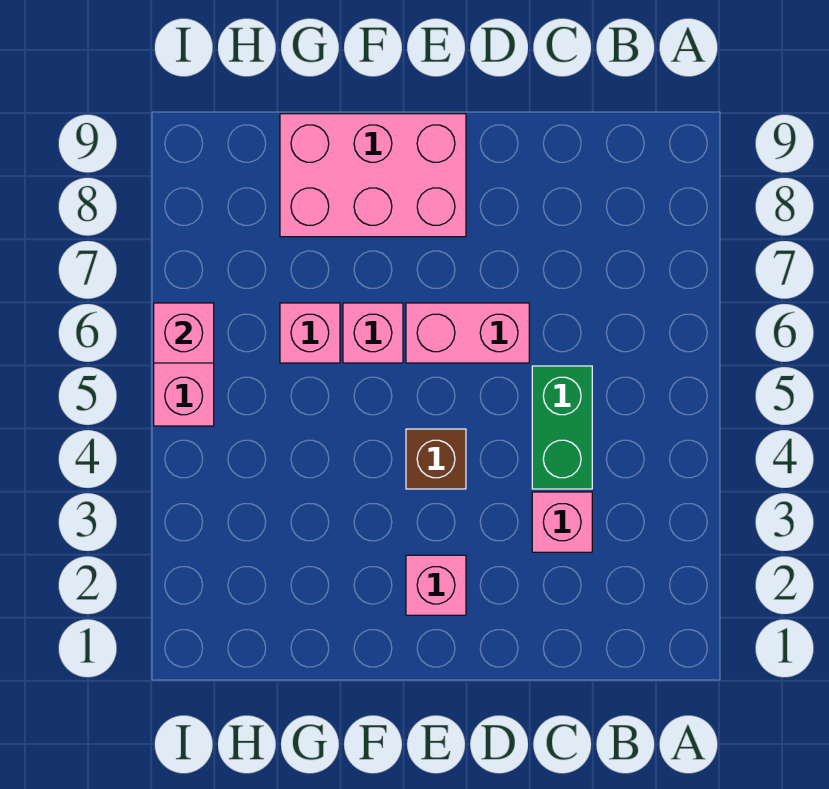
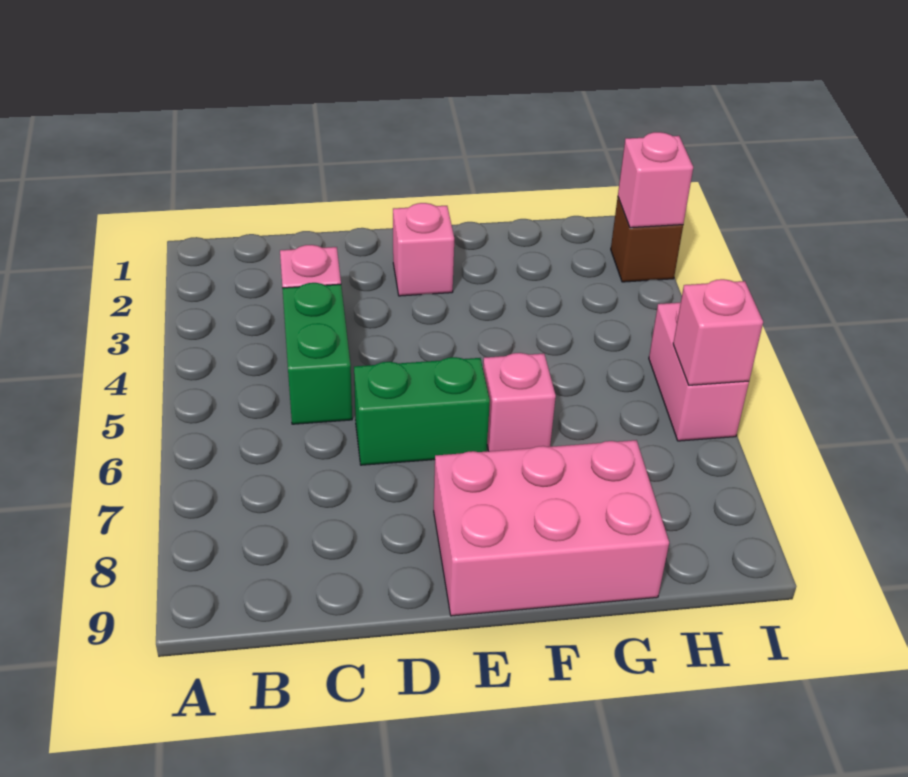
pink 1x2 brick [406,303,529,363] -> green 1x2 brick [354,357,490,465]
brown 1x1 brick [406,429,466,489] -> brown 1x1 brick moved to [611,198,683,282]
pink 1x1 brick [280,303,340,363] -> pink 1x1 brick moved to [618,132,693,228]

